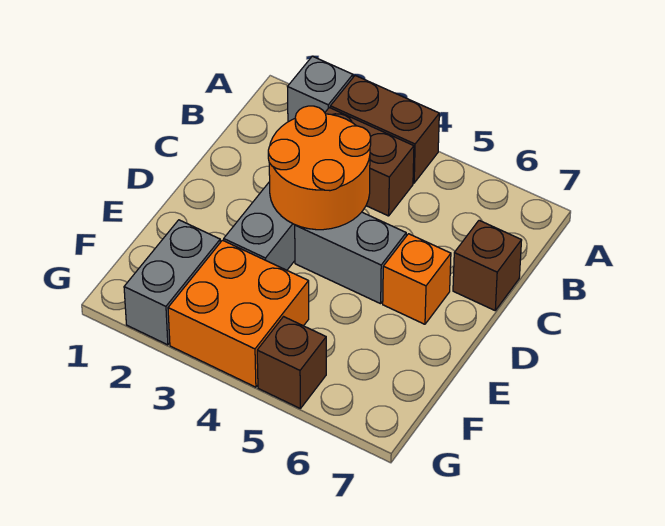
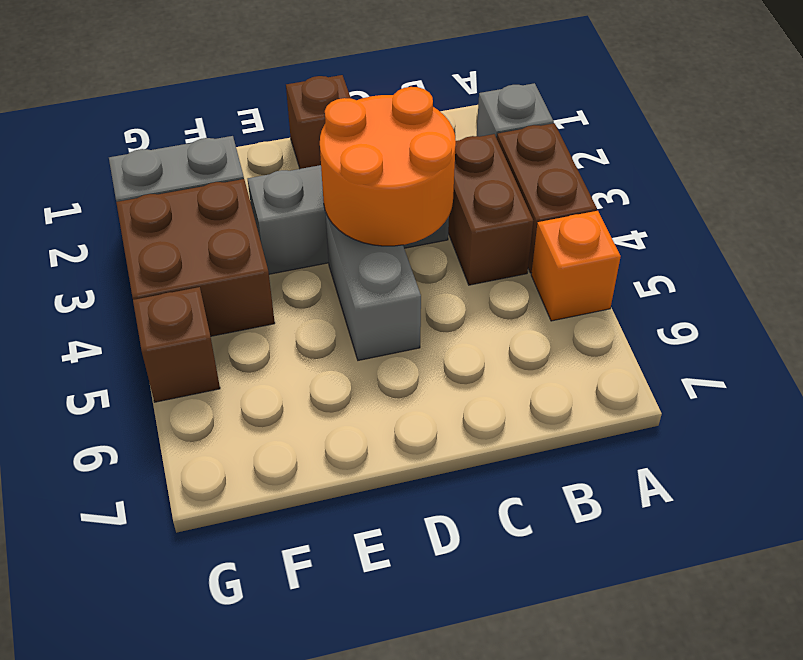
brown 1x1 brick [453,220,522,310] -> brown 1x1 brick moved to [286,75,351,169]
orange 1x1 brick [383,234,451,324] -> orange 1x1 brick moved to [531,211,621,321]
orange 2x2 brick [168,240,309,387] -> brown 2x2 brick [116,179,275,336]

